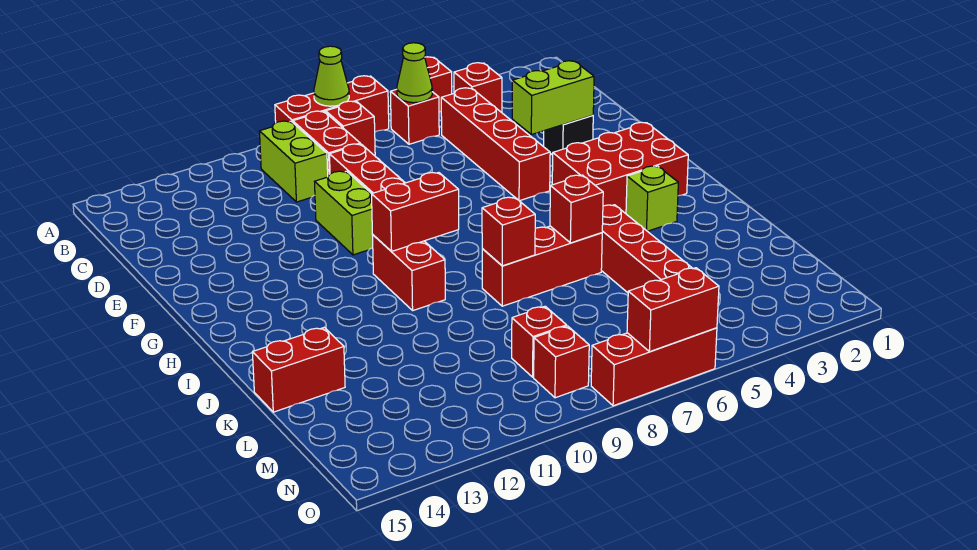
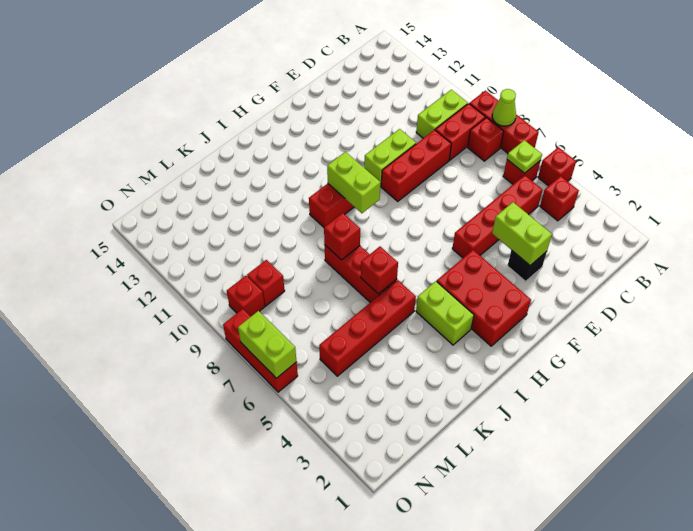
lime 1x1 cone [397,43,432,103] -> lime 1x1 plate [507,140,542,173]
red 1x2 brick [372,173,459,251] -> lime 1x2 brick [327,152,381,213]
lime 1x1 brick [626,166,678,231] -> lime 1x2 brick [416,281,474,345]
red 1x2 brick [252,327,345,412] -> none
red 1x2 brick [627,268,719,352] -> lime 1x2 brick [238,311,297,378]

